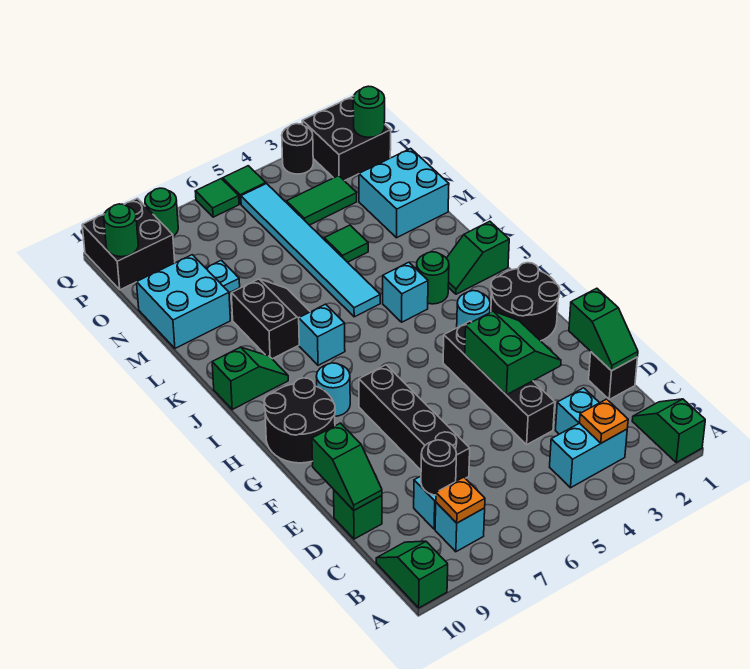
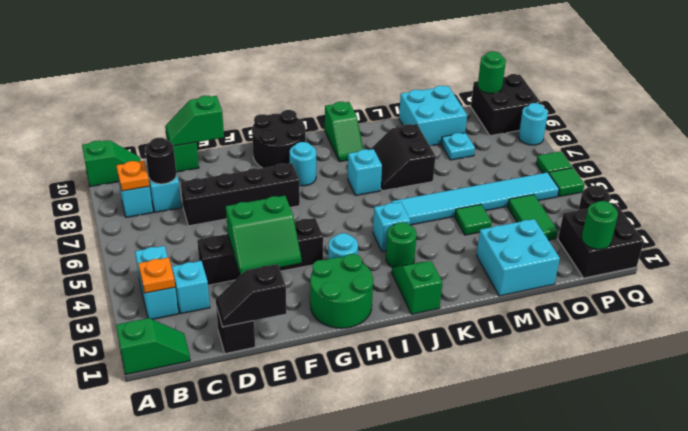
green 1x2 slope [569,288,638,371] -> black 1x2 slope [216,264,286,327]
black 2x2 round brick [491,263,560,341] -> green 2x2 round brick [310,254,373,328]
black 2x2 slope [231,279,310,359] -> black 2x2 slope turned to [370,124,436,191]
green 1x1 round brick [145,188,178,236] -> cyan 1x1 round brick [518,103,548,145]

